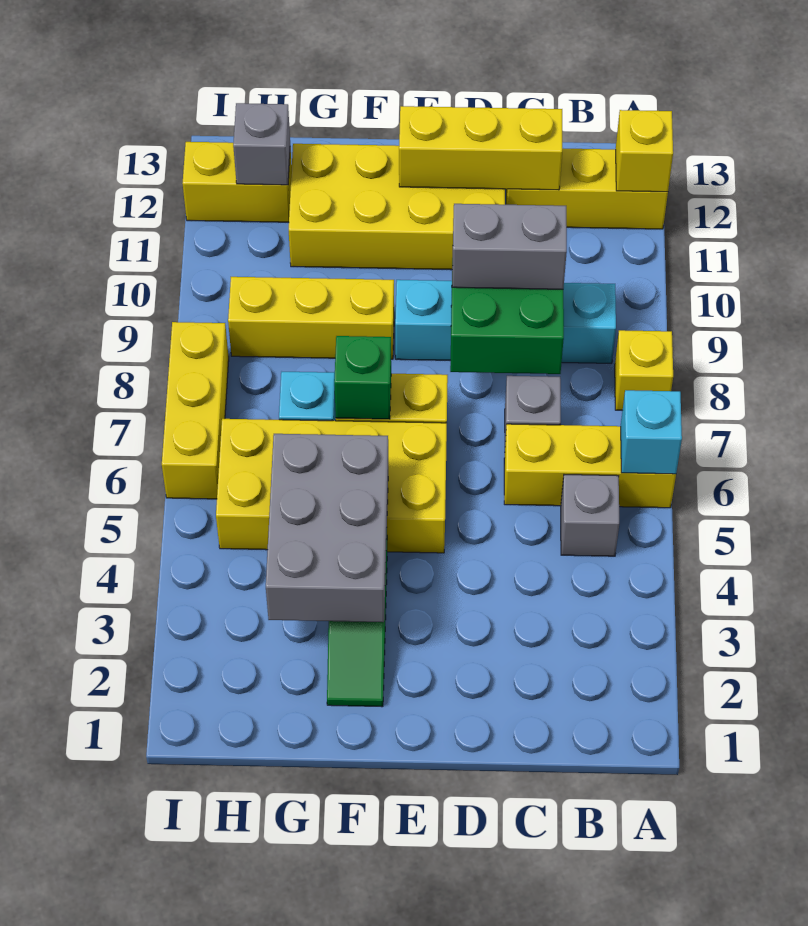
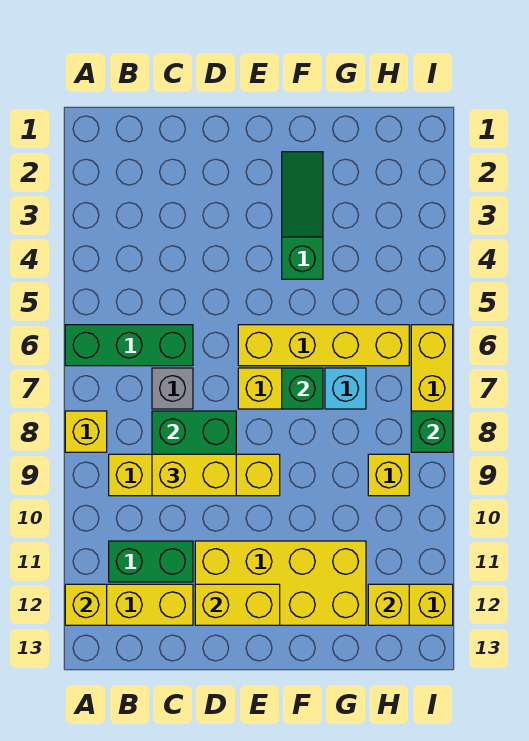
yellow 1x3 brick [504,424,676,508] -> green 1x3 brick [65,325,193,366]
cyan 1x1 brick [621,390,682,474] -> none
grey 1x1 brick [561,475,619,556] -> none
cyan 1x4 brick [395,280,616,363] -> yellow 1x4 brick [109,454,280,496]
none -> green 1x2 brick [109,541,193,582]
grey 1x2 brick [452,204,567,289] -> yellow 1x2 brick [152,454,236,496]
yellow 1x3 brick [399,106,562,190] -> yellow 1x2 brick [195,584,280,625]
yellow 2x4 brick [216,419,447,553] -> yellow 1x4 brick [238,325,409,366]
grey 2x3 brick [266,434,388,622] -> none
yellow 1x3 brick [228,277,394,359] -> yellow 1x1 brick [368,454,409,496]
grey 1x1 brick [233,103,290,185] -> yellow 1x1 brick [368,584,409,625]
none -> green 1x1 brick [411,411,453,452]

